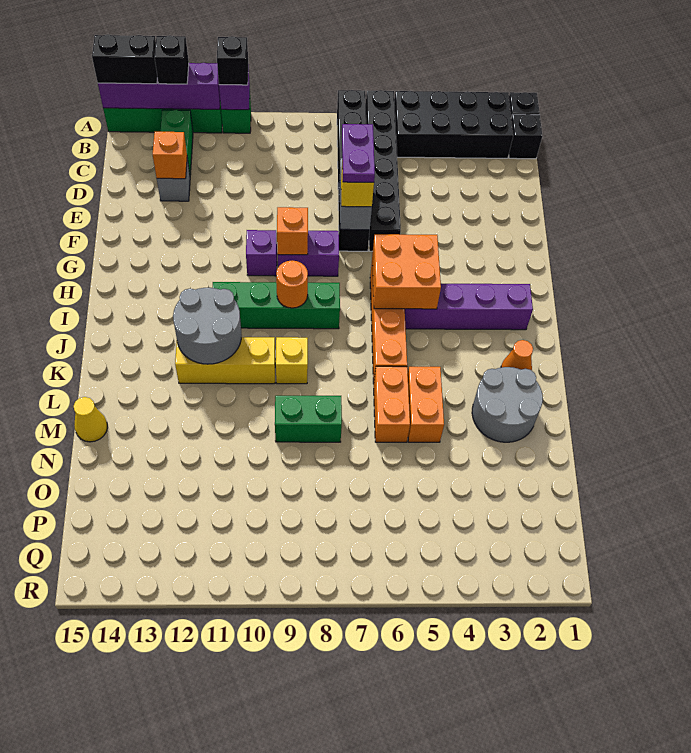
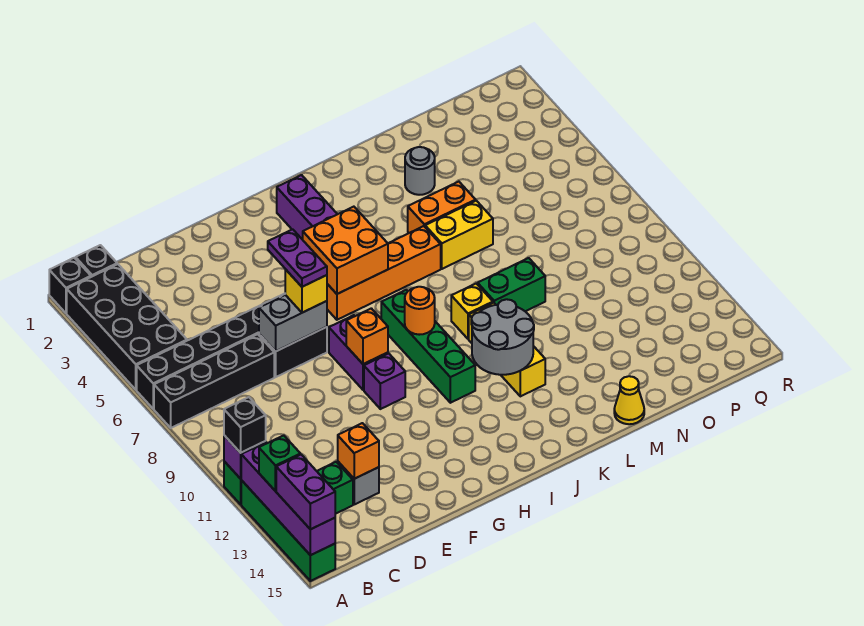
black 1x1 brick [155,35,189,84] -> green 1x1 brick [259,435,300,491]
black 1x2 brick [92,34,157,84] -> purple 1x2 brick [276,455,335,529]
purple 1x2 plate [342,124,375,182] -> purple 1x2 plate turned to [268,229,327,287]
orange 1x1 cone [501,340,533,370] -> none
grey 2x2 round brick [472,367,543,442] -> grey 1x1 round brick [405,147,435,195]
orange 1x2 brick [373,366,410,442] -> yellow 1x2 brick [425,201,493,269]
green 1x2 brick [275,396,342,442] -> green 1x2 brick turned to [478,258,545,311]

